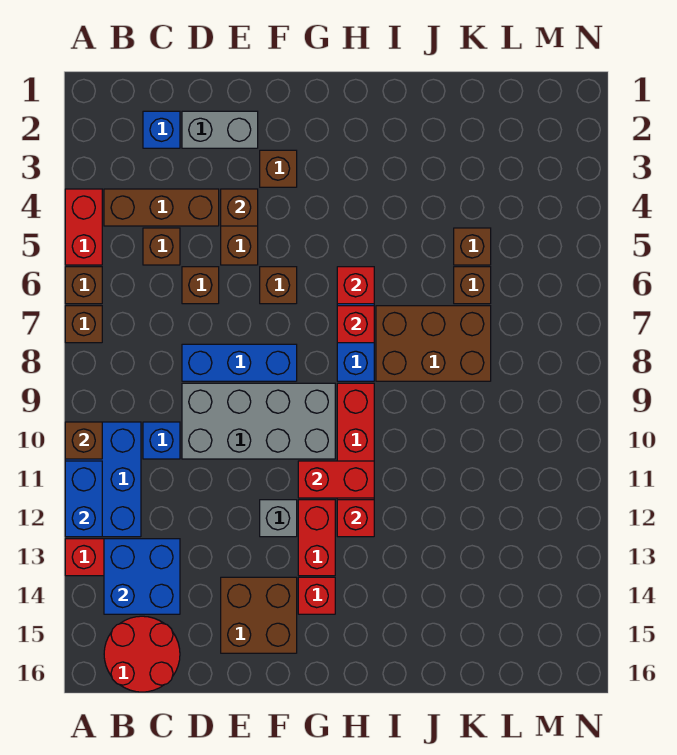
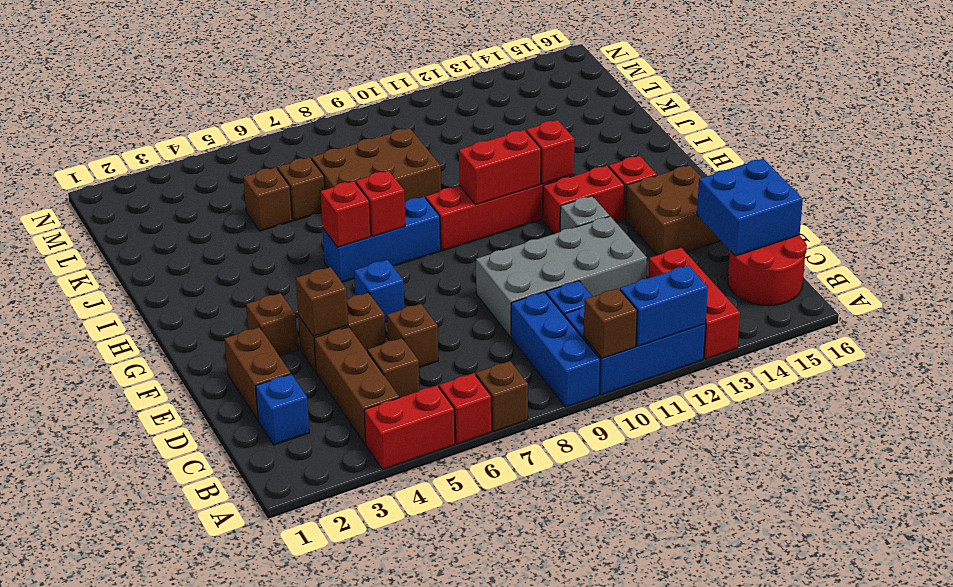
brown 1x1 brick [65,267,102,304] -> red 1x1 brick [439,373,492,444]
blue 2x2 brick [104,539,180,614] -> blue 2x2 brick moved to [697,159,803,256]
grey 1x2 brick [182,111,258,148] -> brown 1x2 brick [225,327,291,420]
blue 1x3 brick [182,344,297,381] -> blue 1x3 brick moved to [511,292,600,407]
grey 2x4 brick [182,383,335,459] -> grey 2x4 brick turned to [476,216,647,337]
brown 1x1 brick [260,267,297,304] -> blue 1x1 brick [354,260,404,322]
red 1x2 brick [298,461,374,498] -> red 1x2 brick turned to [459,130,541,205]
brown 2x3 brick [376,306,491,381] -> brown 2x3 brick turned to [311,128,441,202]

